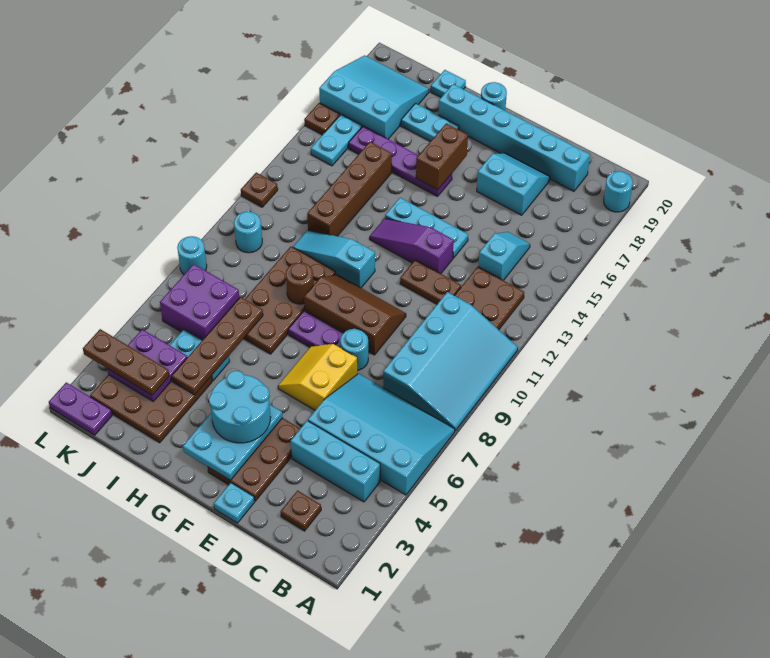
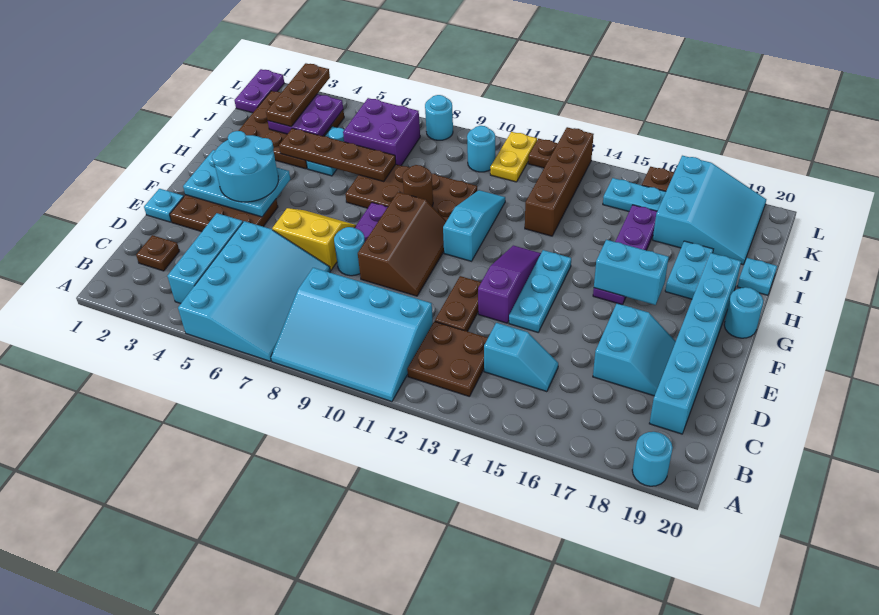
brown 1x2 brick [416,123,468,190] -> cyan 1x2 brick [594,240,669,305]
brown 1x4 brick [307,142,392,236] -> brown 1x4 brick turned to [525,127,594,236]
none -> yellow 1x2 plate [490,132,537,182]

